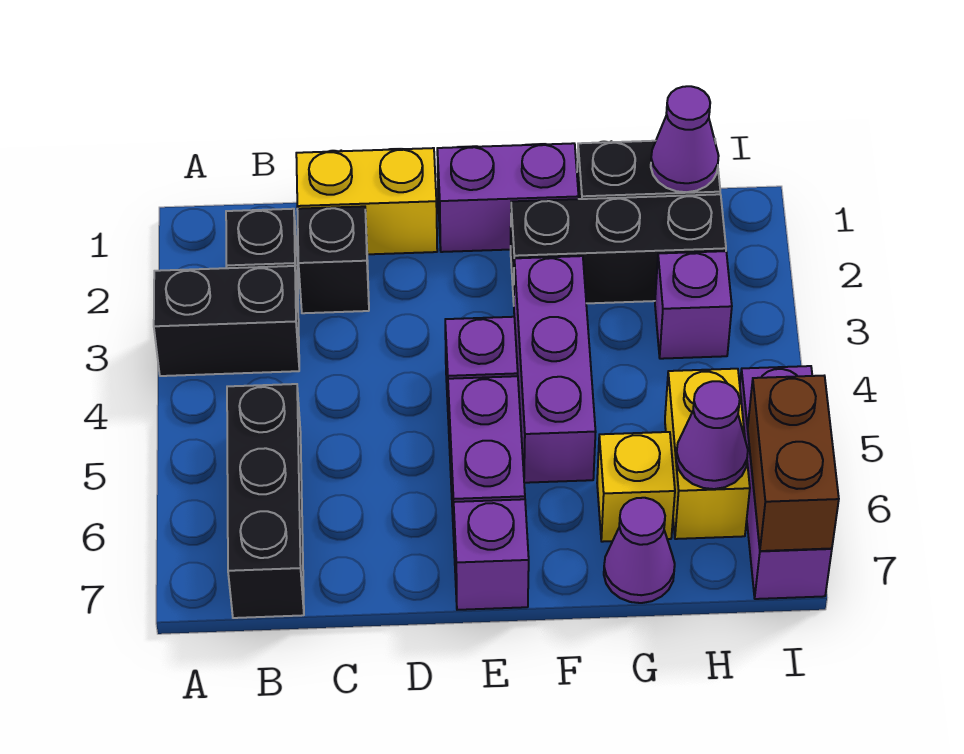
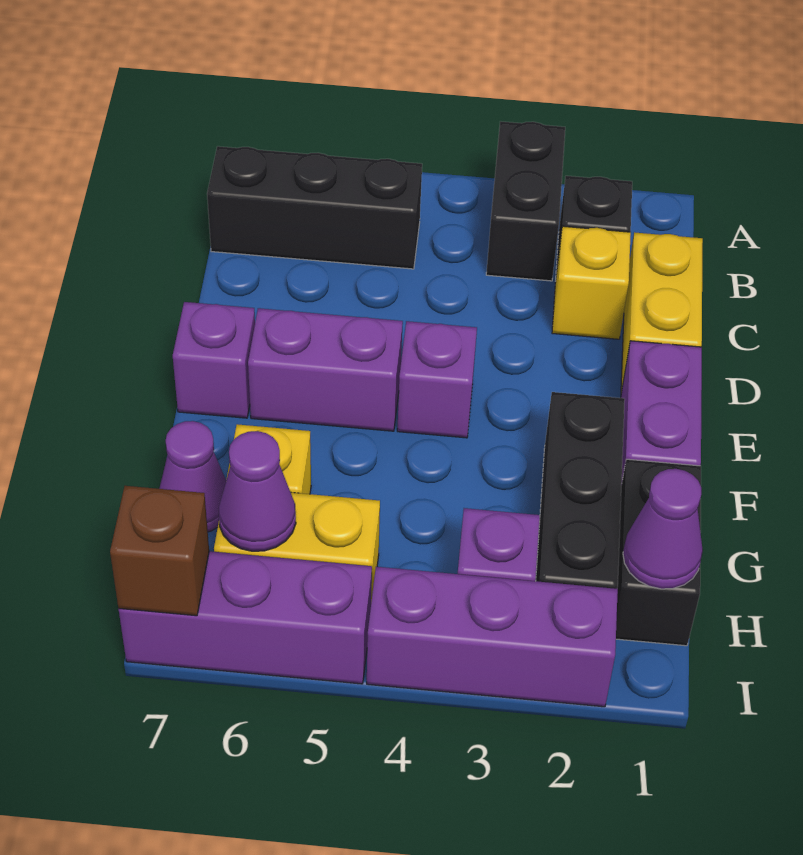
black 1x1 brick [297,206,369,313] -> yellow 1x1 brick [552,226,631,339]
purple 1x3 brick [514,256,596,483] -> purple 1x3 brick moved to [367,567,618,707]
brown 1x2 brick [748,376,839,551] -> brown 1x1 brick [110,486,209,616]

